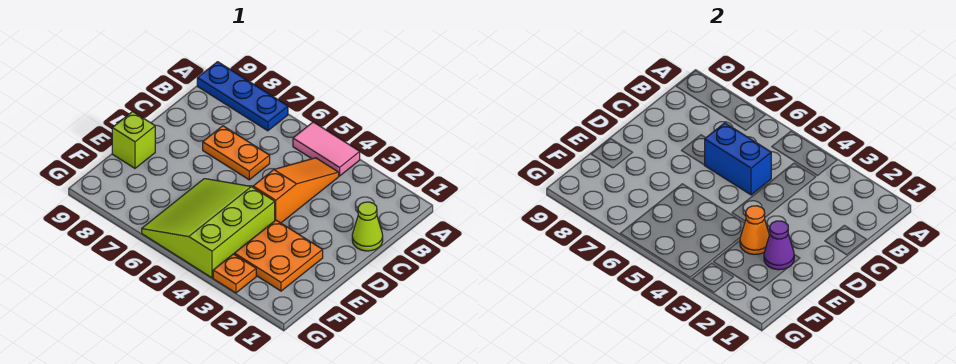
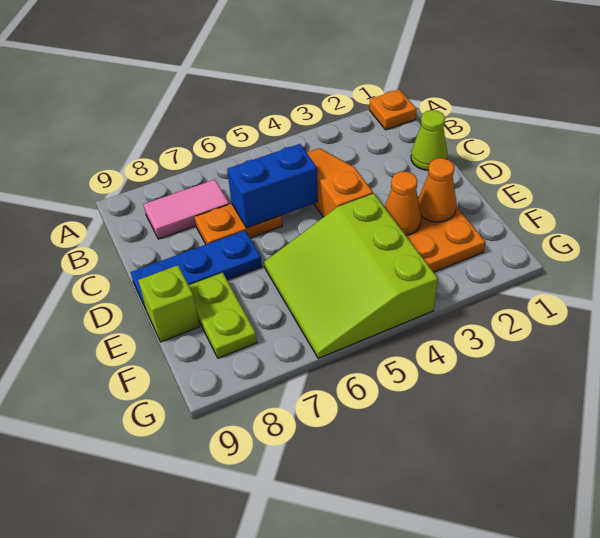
pink 1x2 tile [293,122,360,176] -> pink 1x2 tile moved to [144,180,229,239]
blue 1x3 plate [197,62,288,131] -> blue 1x3 plate moved to [131,231,262,309]
purple 1x1 cone [764,221,794,270] -> orange 1x1 cone [418,158,457,222]
none -> lime 1x2 plate [189,273,257,358]
orange 1x1 plate [213,254,256,293] -> orange 1x1 plate moved to [369,89,417,130]

